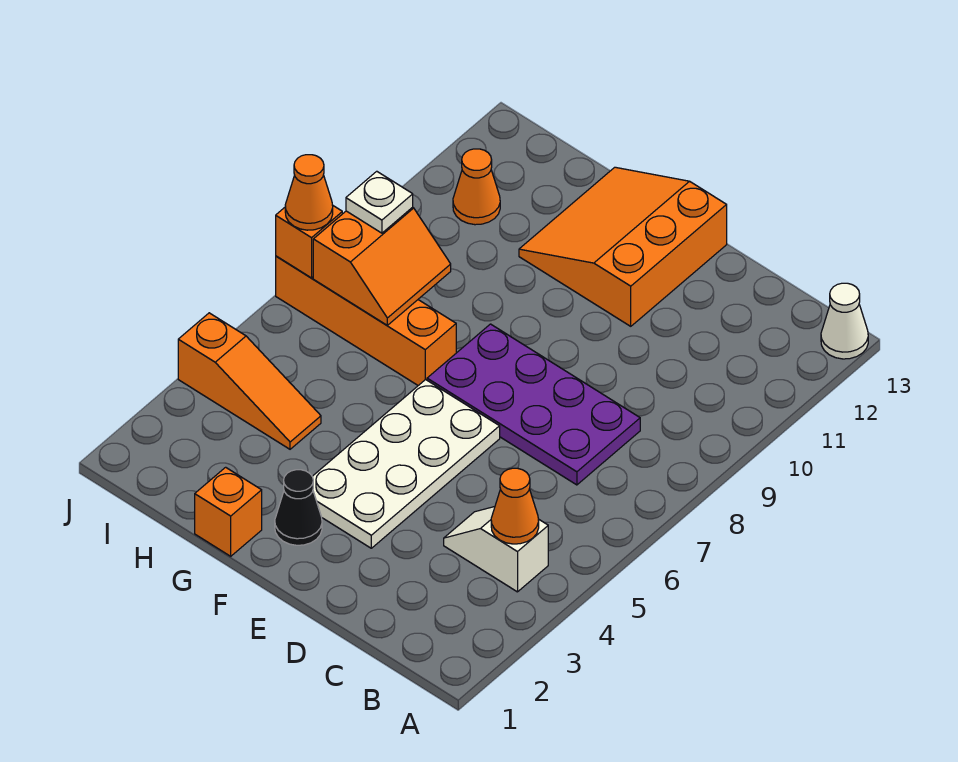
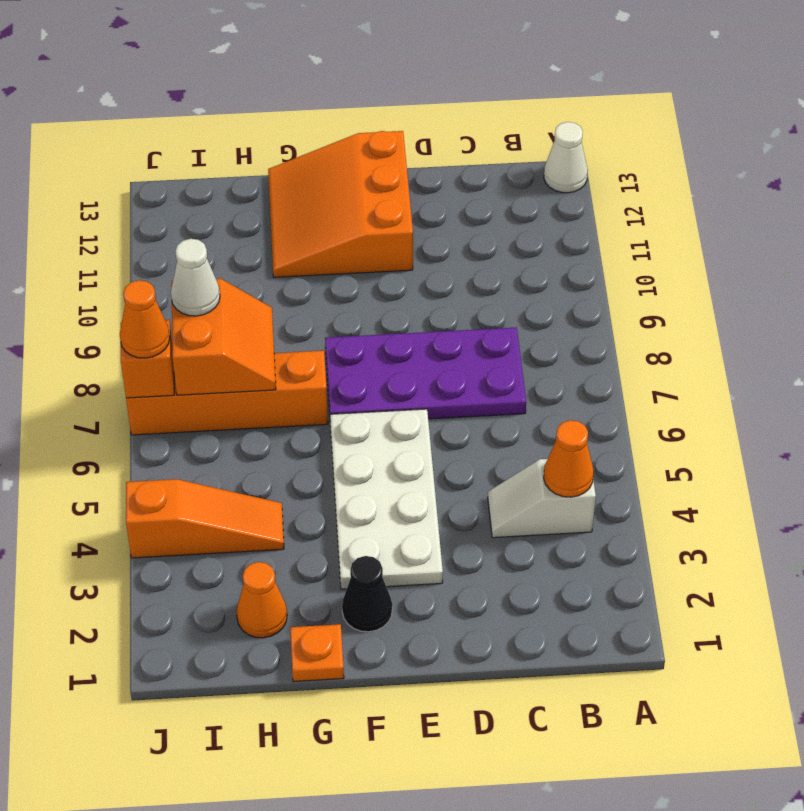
orange 1x1 brick [195,467,262,556] -> orange 1x1 plate [290,624,344,682]
white 1x1 plate [346,171,413,233] -> white 1x1 cone [171,239,220,316]
orange 1x1 cone [453,149,500,225] -> orange 1x1 cone moved to [237,562,287,638]

